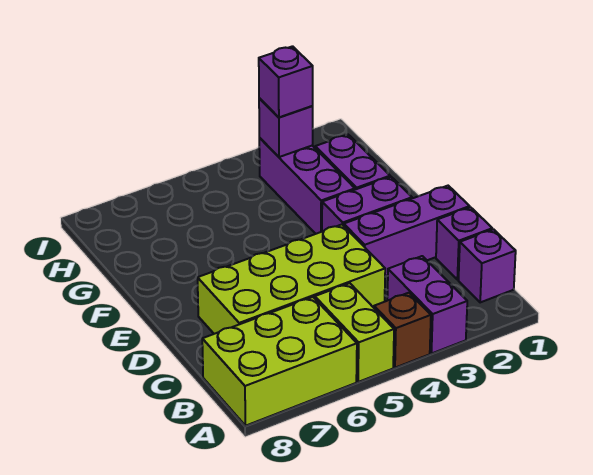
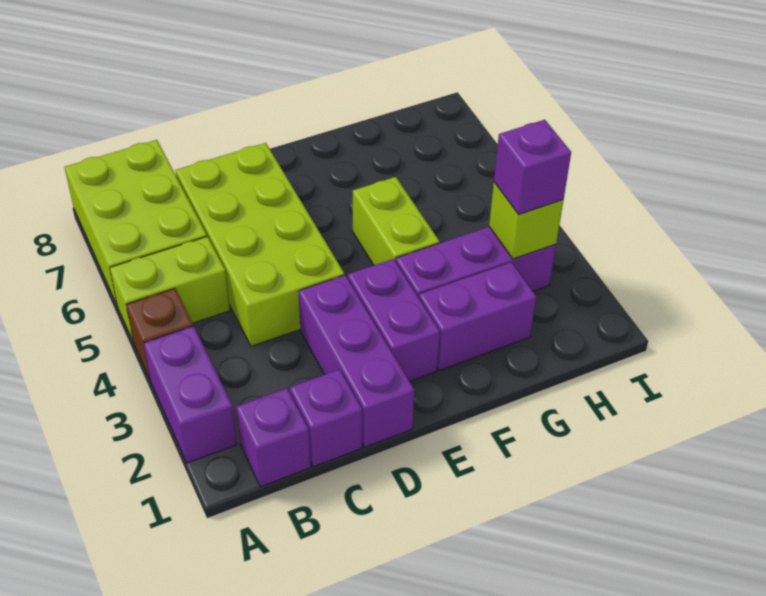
purple 1x2 brick [387,256,467,354] -> purple 1x2 brick turned to [144,326,237,463]
none -> lime 1x2 brick [353,177,440,265]
purple 1x1 brick [259,98,313,157] -> lime 1x1 brick [489,182,563,259]

